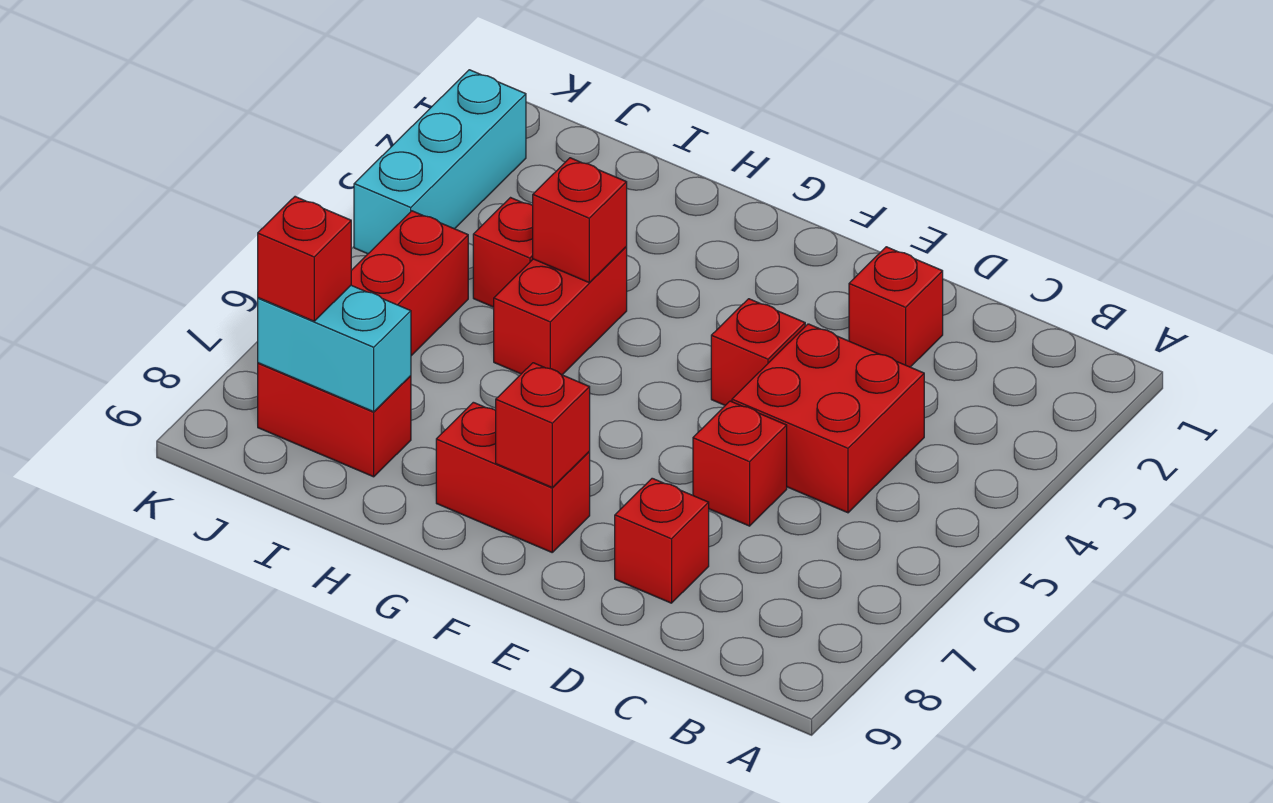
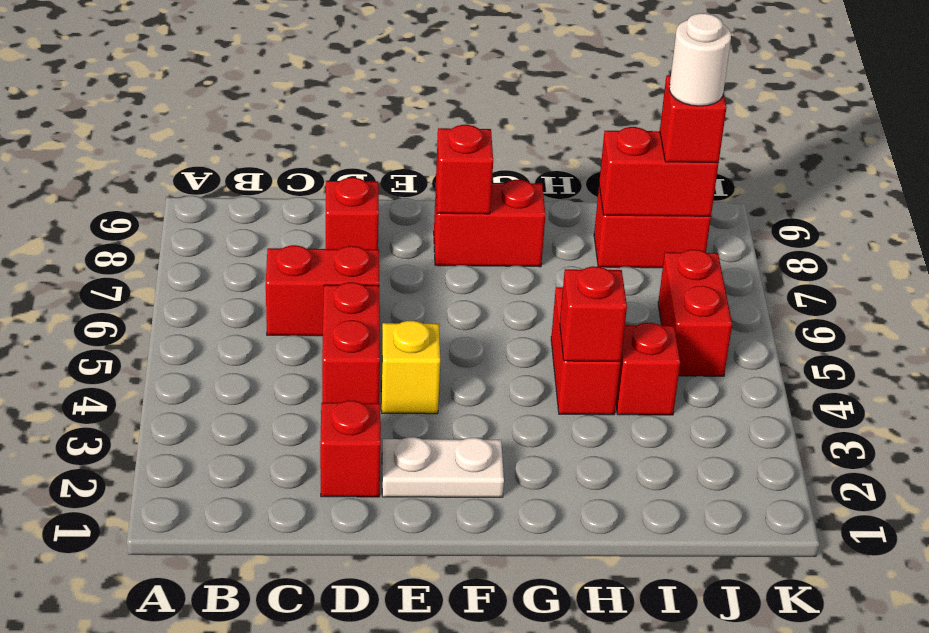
red 2x2 brick [732,324,924,513] -> red 1x2 brick [322,282,380,403]
red 1x1 brick [693,401,787,526] -> red 1x2 brick [266,245,379,336]
none -> white 1x2 plate [382,437,504,497]
red 1x1 brick [711,299,805,405] -> yellow 1x1 brick [381,321,440,414]
cyan 1x2 brick [258,285,411,412] -> red 1x2 brick [599,127,719,216]
none -> white 1x1 round brick [669,13,731,106]
cyan 1x3 brick [354,70,526,254] -> none

